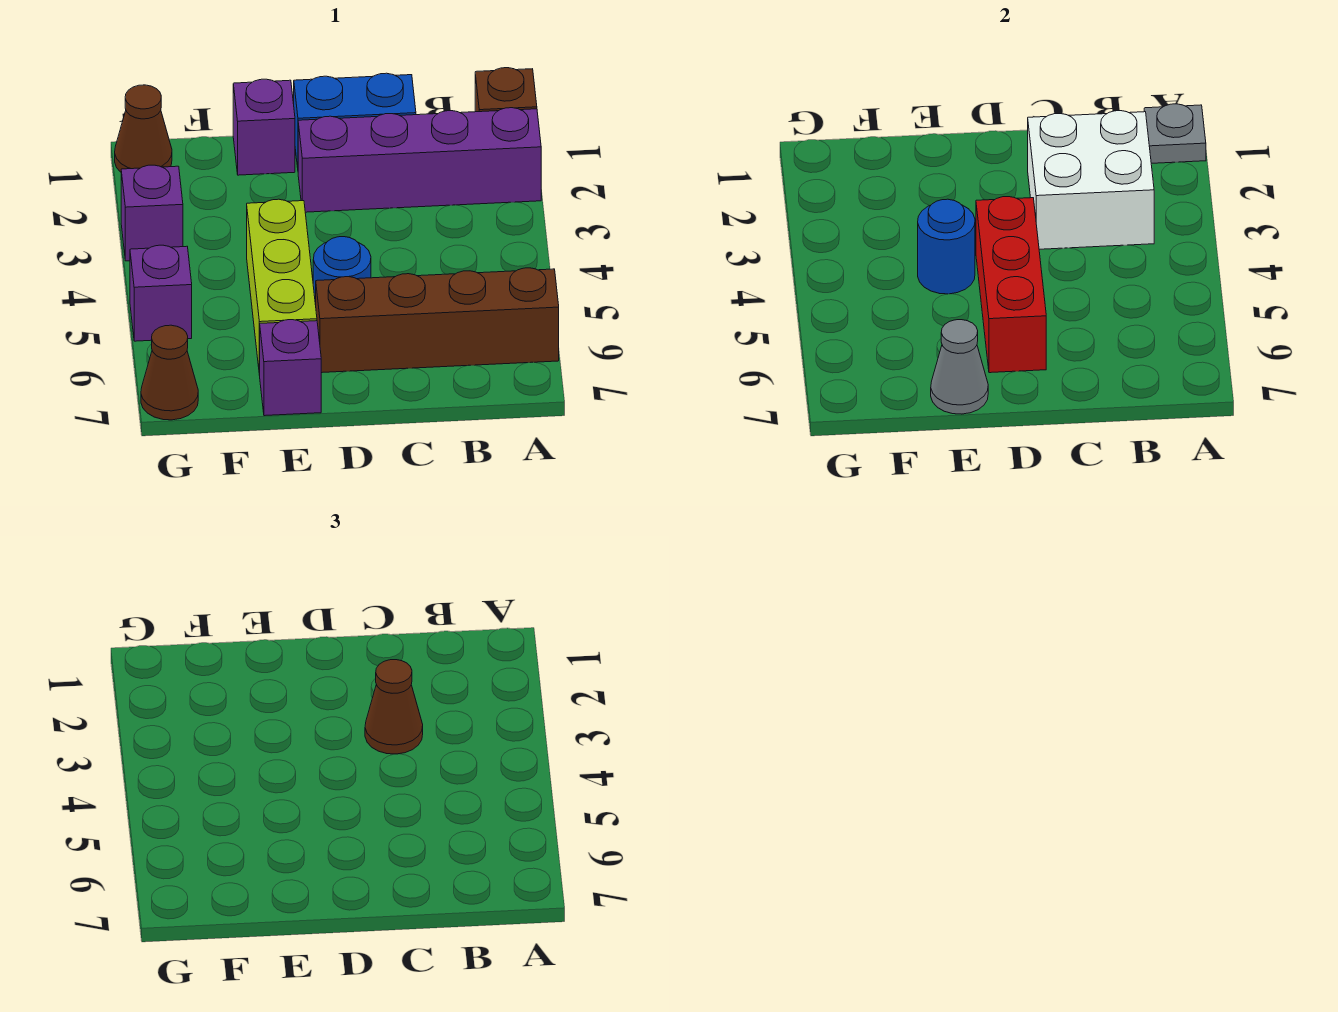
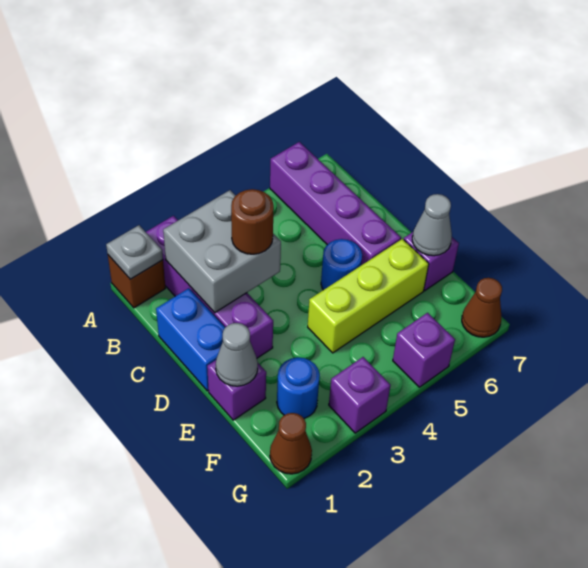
brown 1x4 brick [316,268,559,373] -> purple 1x4 brick [270,142,401,265]
white 2x2 brick [1028,111,1154,249] -> grey 2x2 brick [163,190,281,313]
brown 1x1 cone [365,660,423,754] -> brown 1x1 round brick [231,189,274,254]
red 1x3 brick [976,197,1046,373] -> none
none -> grey 1x1 cone [216,323,258,386]
blue 1x1 round brick [918,199,975,294] -> blue 1x1 round brick moved to [277,357,320,419]

